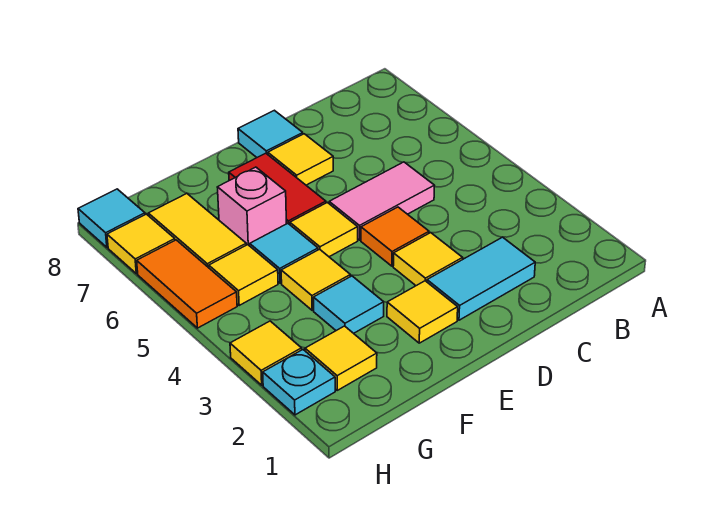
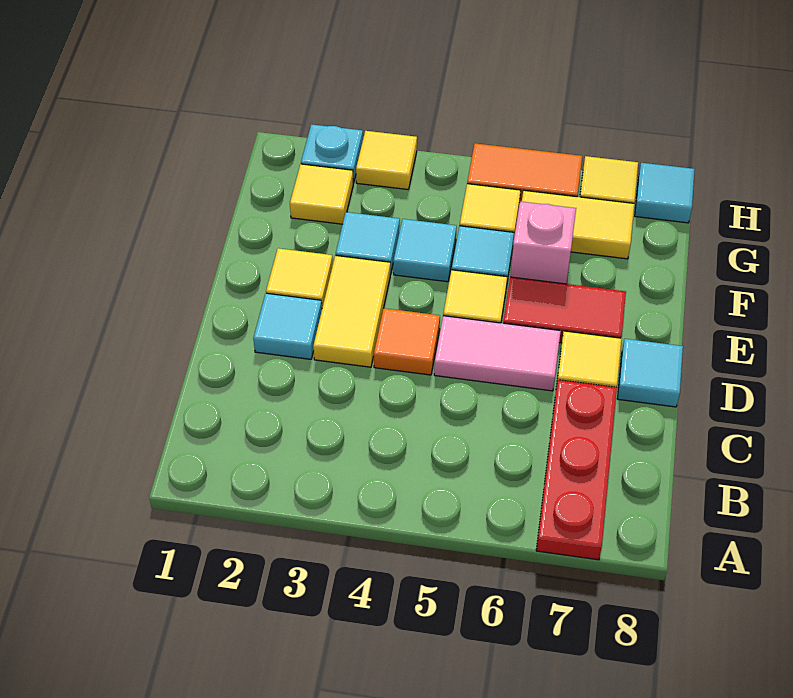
none -> red 1x3 plate [536,380,617,560]
cyan 1x2 tile [427,237,535,320] -> cyan 1x1 tile [253,293,322,359]
pink 1x2 tile [329,162,434,240] -> pink 1x2 tile turned to [434,316,561,391]
yellow 1x1 tile [393,233,463,286] -> yellow 1x2 tile [313,255,390,367]
yellow 1x1 tile [281,249,350,310] -> cyan 1x1 tile [393,219,457,282]

